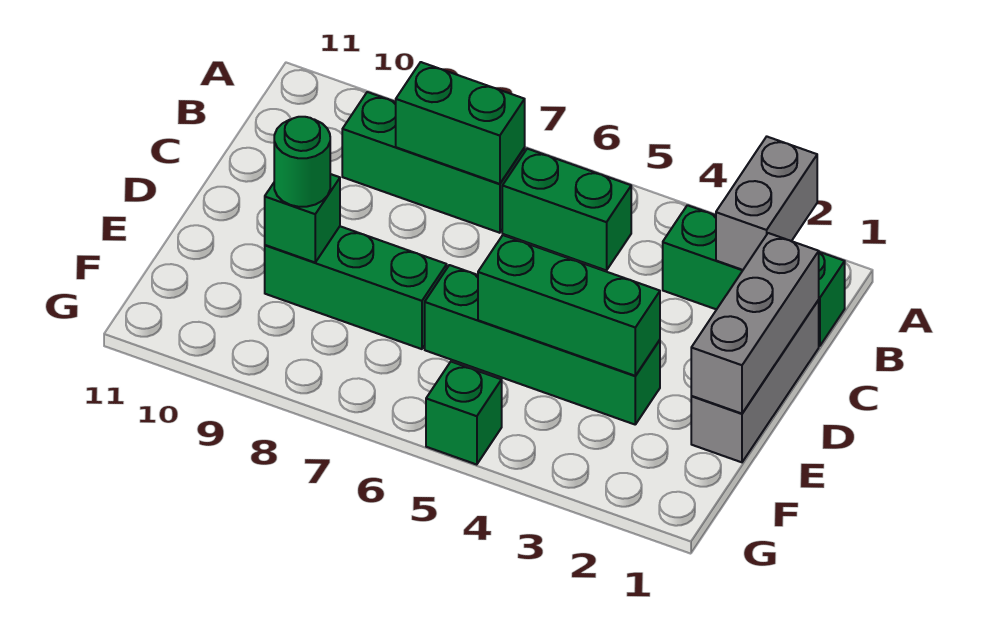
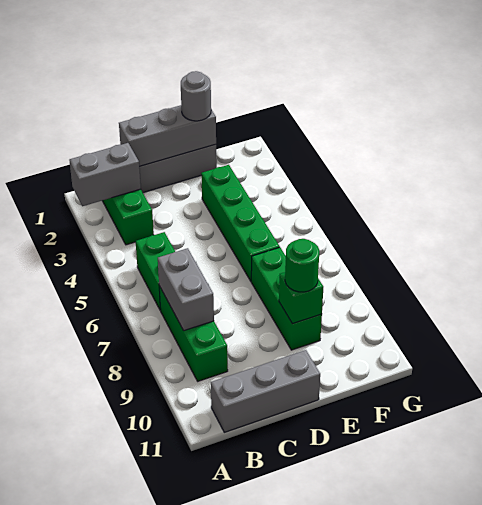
green 1x2 brick [396,62,525,184] -> grey 1x2 brick [158,248,214,331]
none -> grey 1x3 brick [211,350,320,432]
none -> grey 1x1 round brick [181,71,211,121]
green 1x3 brick [478,235,660,376] -> none
green 1x1 brick [426,362,502,465] -> none

